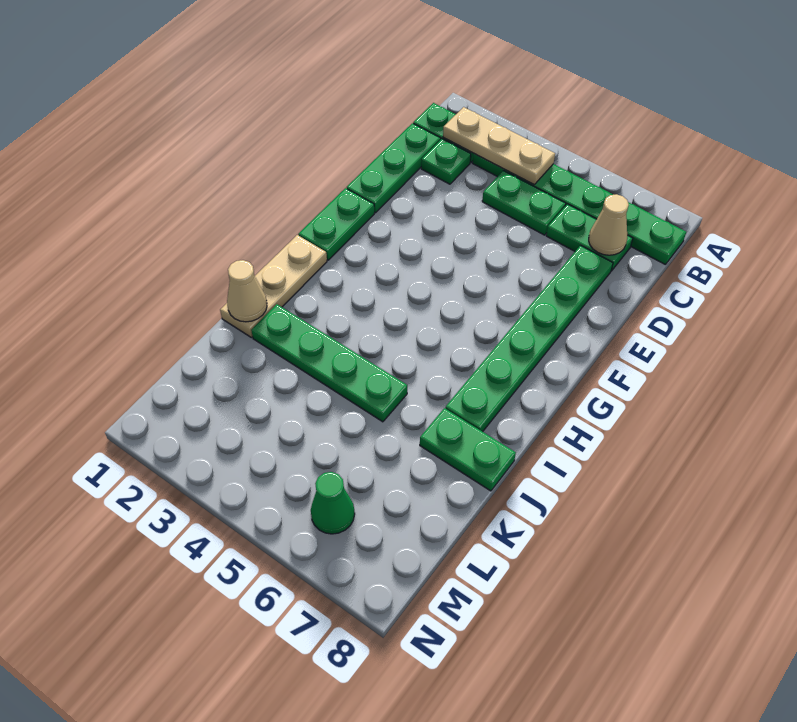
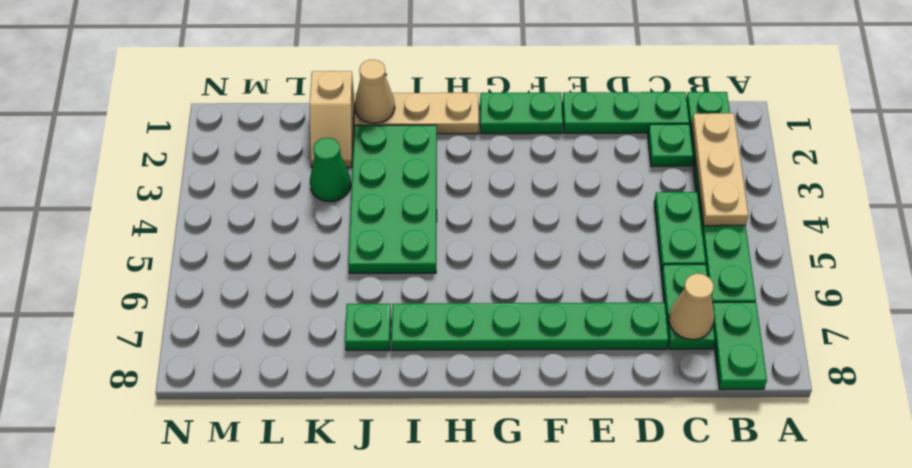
green 1x4 plate [251,304,407,422] -> green 2x4 plate [348,125,437,273]
green 1x2 plate [420,408,516,491] -> green 1x1 plate [345,304,391,350]
none -> tan 1x2 slope [310,71,355,167]
green 1x1 cone [311,472,355,534] -> green 1x1 cone moved to [310,138,351,202]

